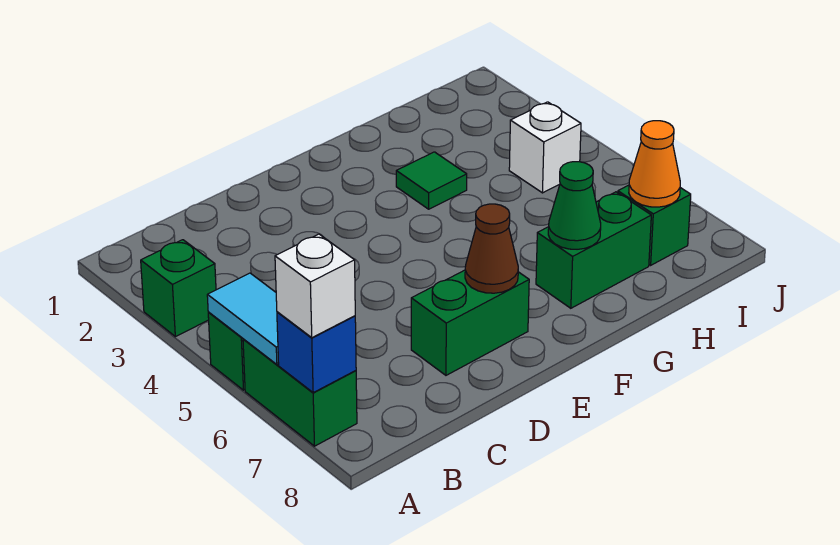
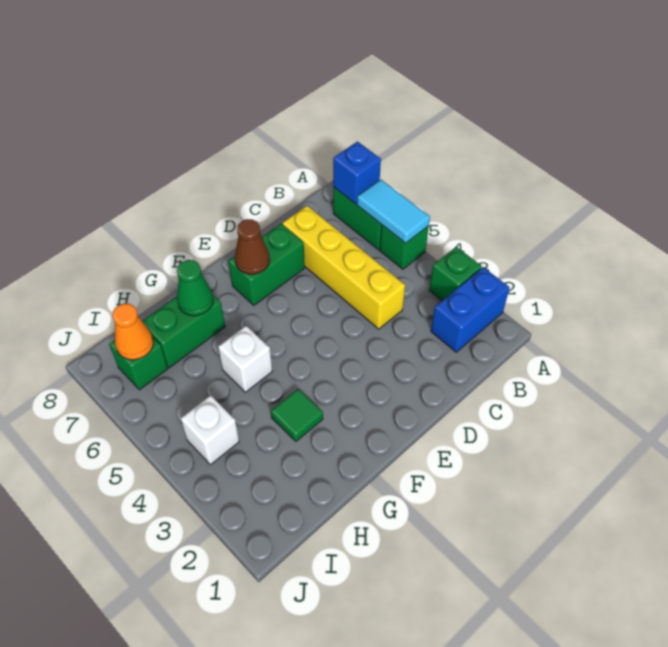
none -> blue 1x2 brick [431,267,510,352]
white 1x1 brick [275,234,355,338] -> white 1x1 brick moved to [218,326,272,392]
none -> yellow 1x4 brick [282,206,405,329]

